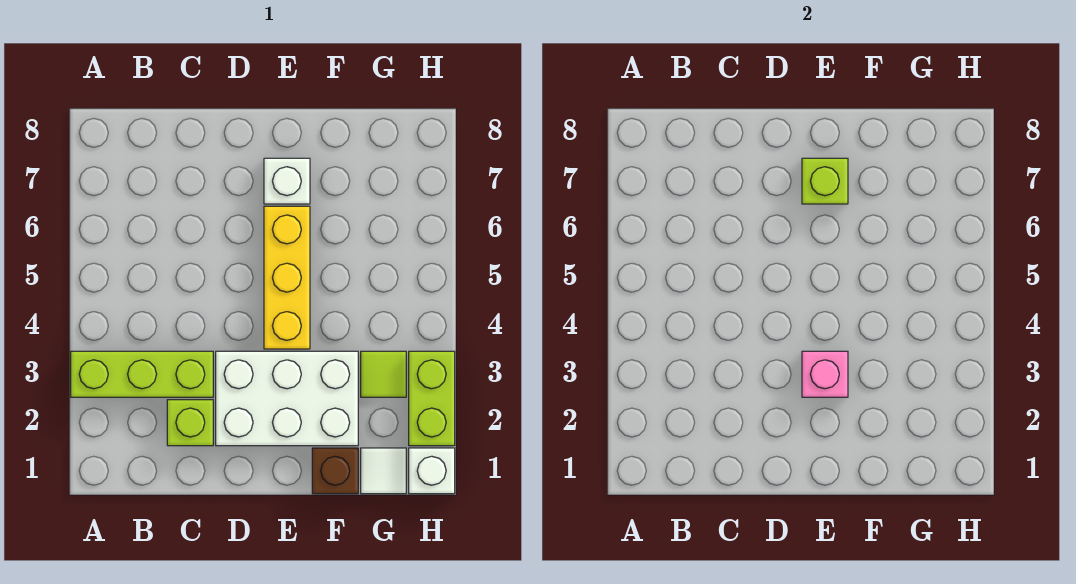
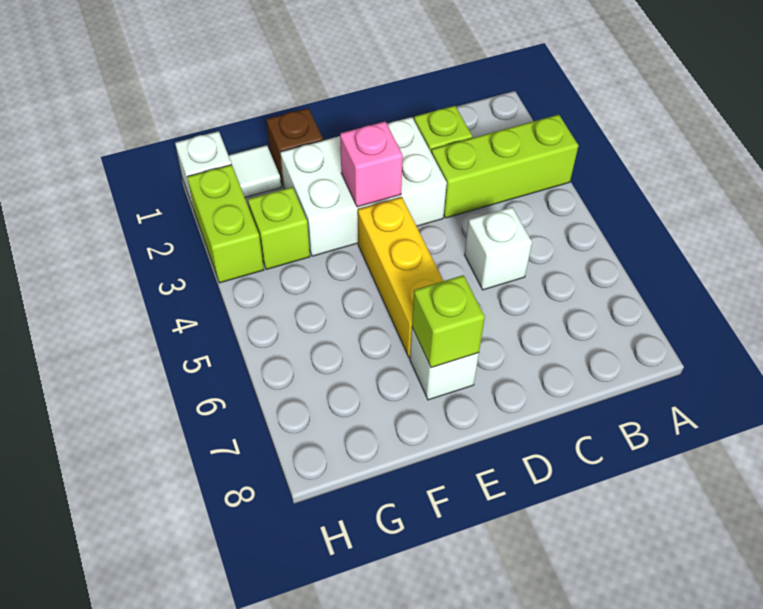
none -> white 1x1 brick [465,207,532,290]
lime 1x1 tile [361,351,406,397] -> lime 1x1 brick [248,187,310,270]

